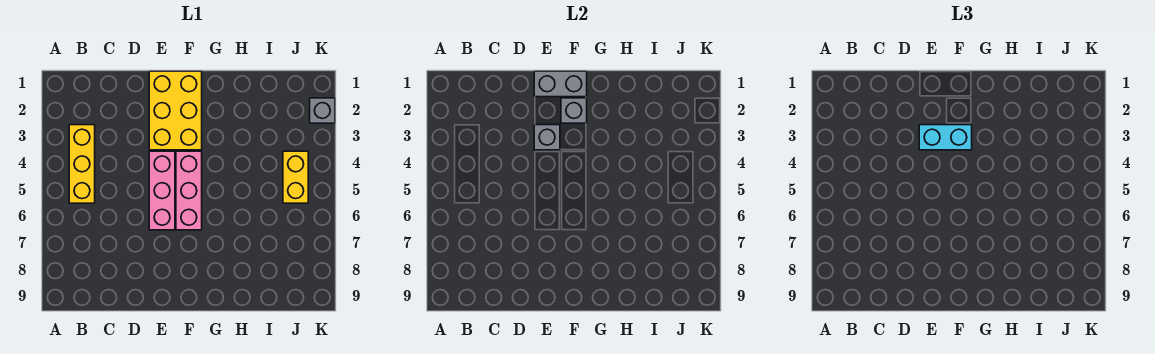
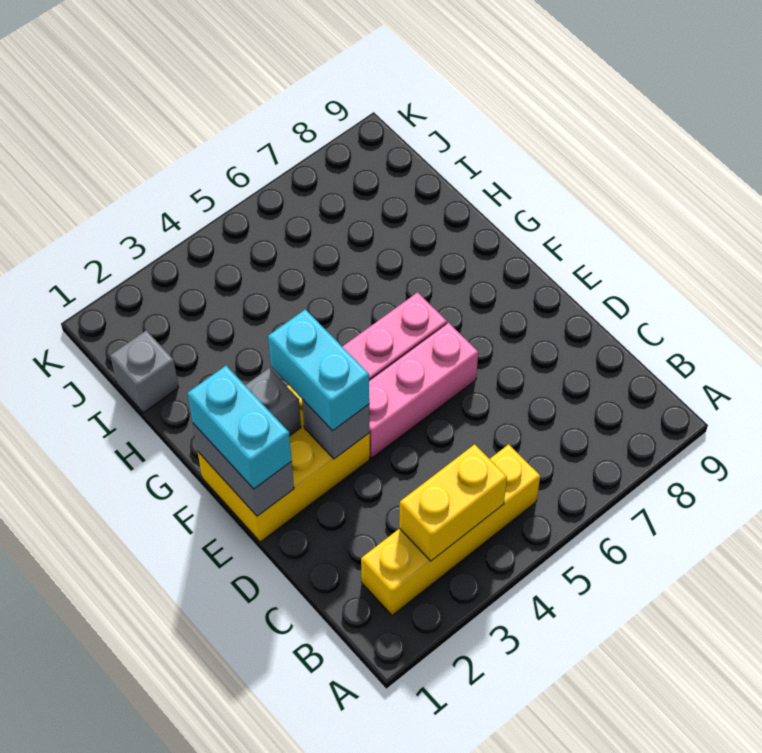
yellow 1x3 brick [69,125,95,203] -> yellow 1x4 brick [361,444,540,615]
none -> cyan 1x2 brick [188,366,292,489]
yellow 1x2 brick [283,151,308,203] -> yellow 1x2 brick moved to [399,444,507,561]
grey 1x1 brick [310,98,335,123] -> grey 1x1 brick moved to [110,330,179,413]

